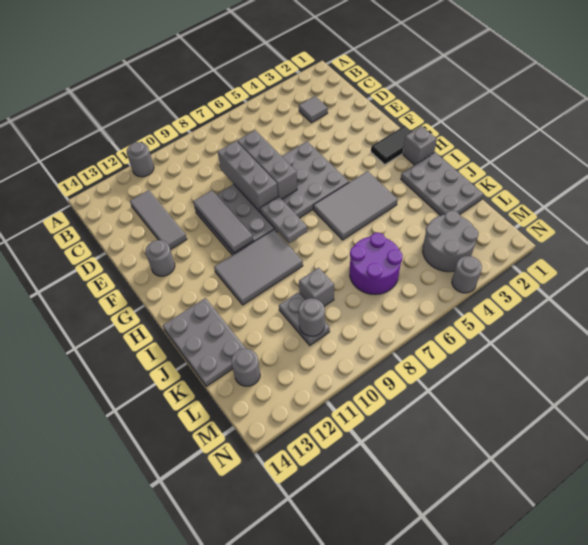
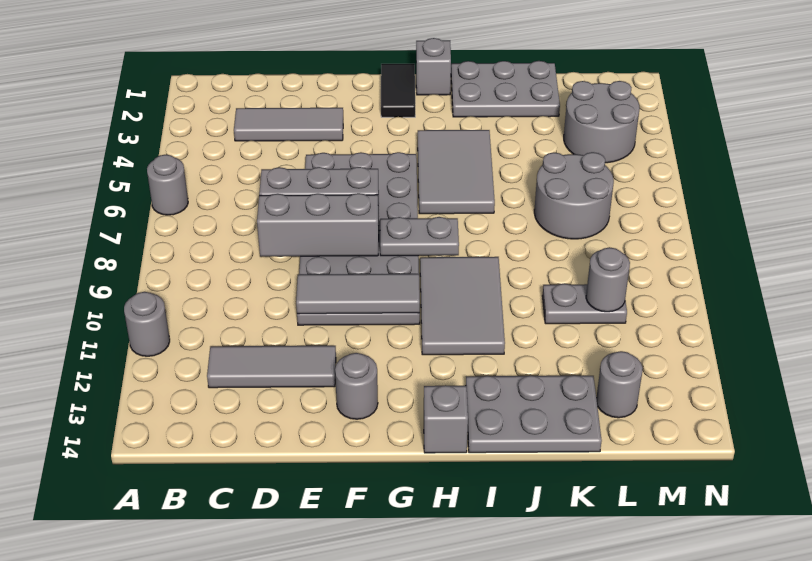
grey 1x1 tile [299,96,328,123] -> grey 1x3 tile [234,108,343,141]
purple 2x2 round brick [350,233,403,295] -> grey 2x2 round brick [534,152,614,239]
grey 1x1 brick [299,268,334,306] -> grey 1x1 brick moved to [424,385,468,453]
grey 1x1 round brick [452,256,482,293] -> grey 1x1 round brick moved to [147,155,188,215]

